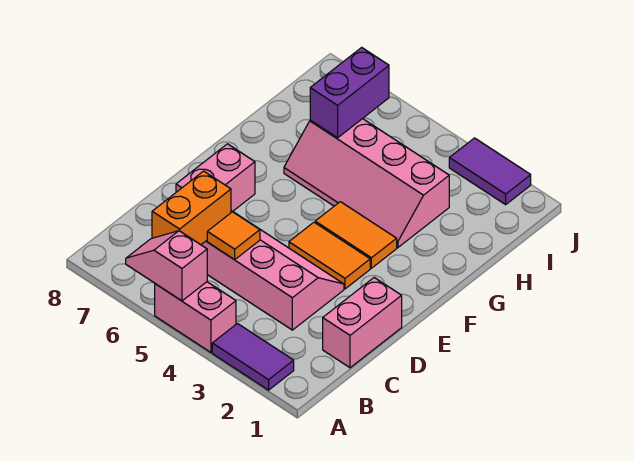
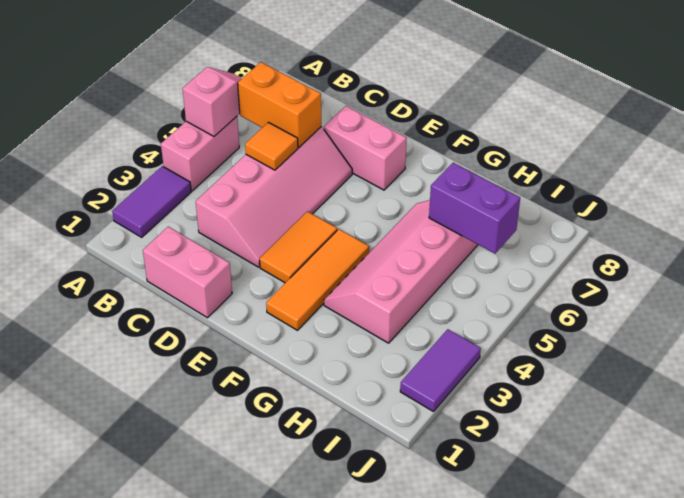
orange 1x2 tile [315,202,397,268] -> orange 1x3 tile [266,229,369,330]

